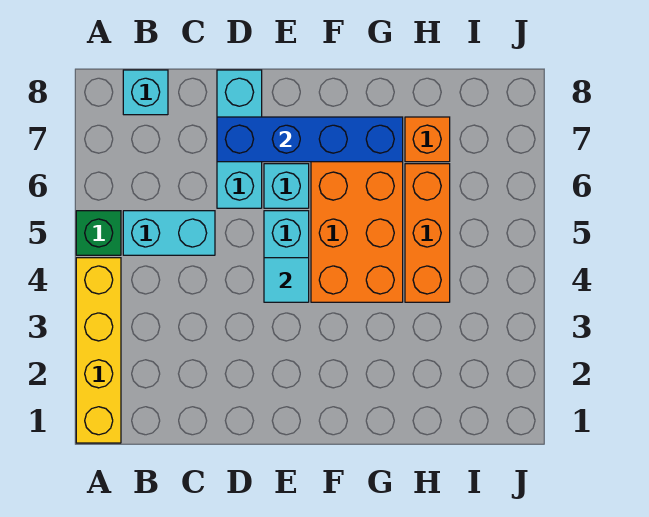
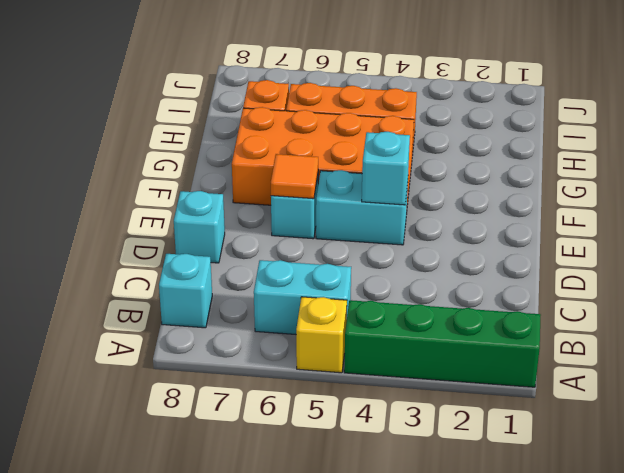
yellow 1x4 brick [76,258,121,443] -> green 1x4 brick [344,300,541,387]
green 1x1 brick [76,211,121,255] -> yellow 1x1 brick [296,297,347,373]
cyan 1x2 brick [123,211,215,255] -> cyan 1x2 brick turned to [254,260,351,334]
cyan 1x3 brick [217,70,262,208] -> cyan 1x1 brick [174,191,225,263]
blue 1x4 brick [217,117,403,162] -> none
cyan 1x1 tile [264,258,309,302] -> cyan 1x1 brick [362,132,410,205]
none -> orange 1x1 tile [271,154,318,199]

